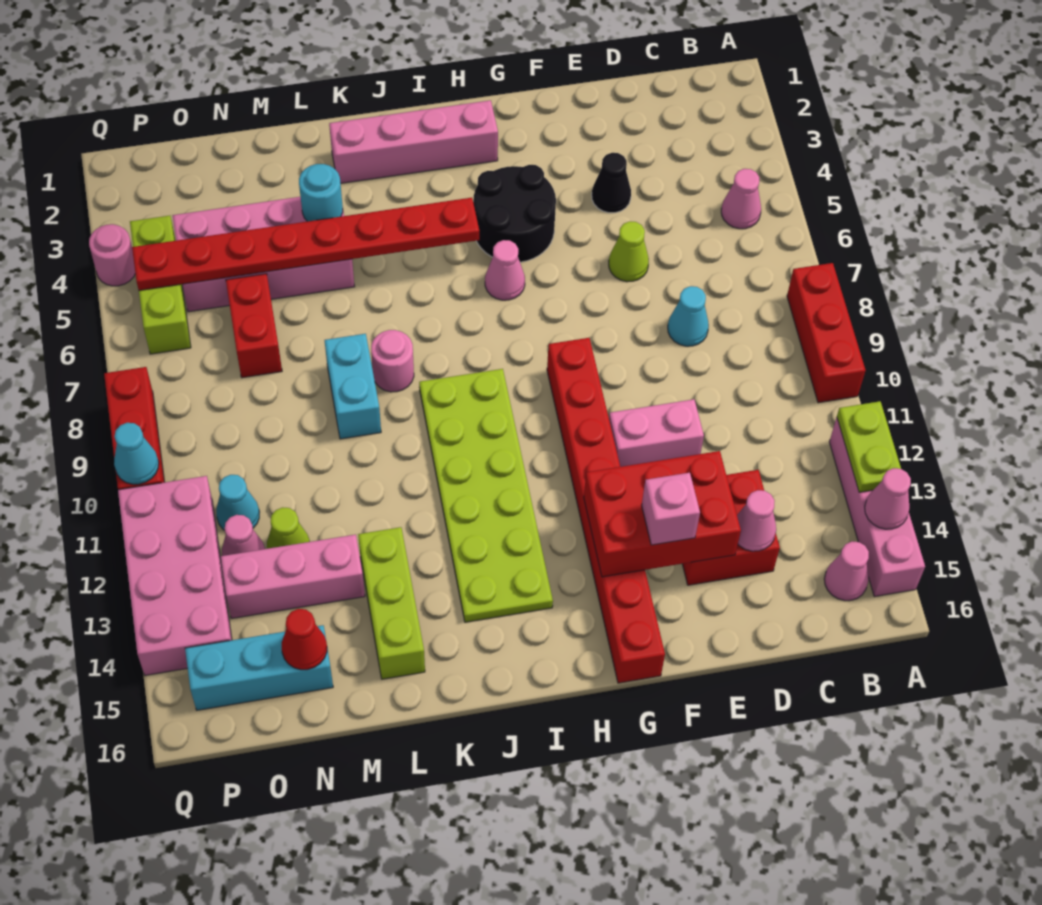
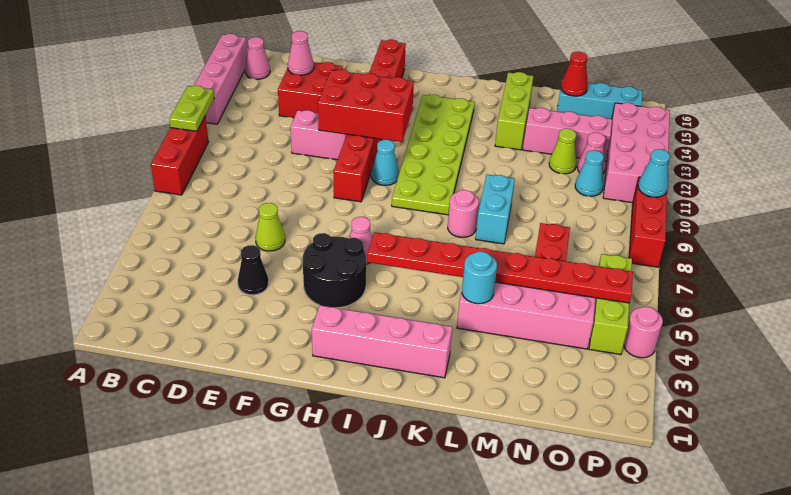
lime 1x2 plate [837,401,901,492] -> lime 1x2 plate moved to [169,86,214,131]
pink 1x1 cone [865,468,911,529] -> none
pink 1x1 cone [721,169,761,229] -> none
cyan 1x1 cone [668,286,709,346] -> cyan 1x1 cone moved to [371,140,399,185]
red 2x3 brick [584,451,741,577] -> red 2x3 brick moved to [318,69,414,142]
pink 1x1 brick [642,473,700,545] -> none

